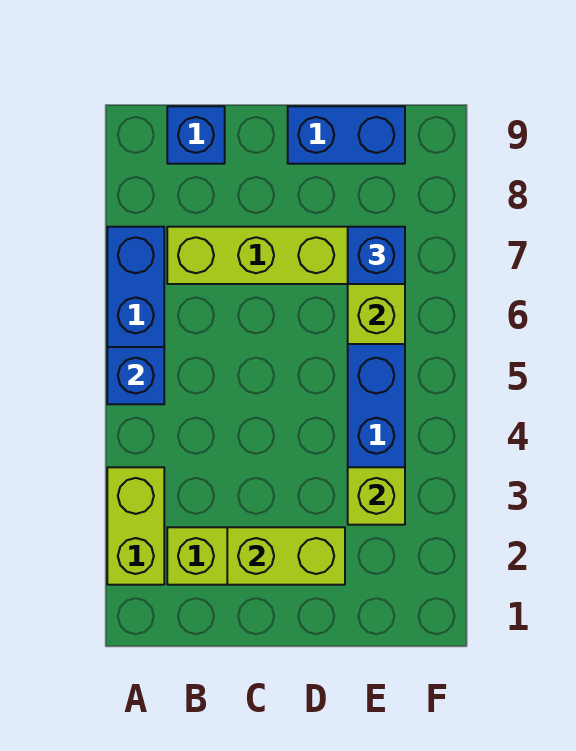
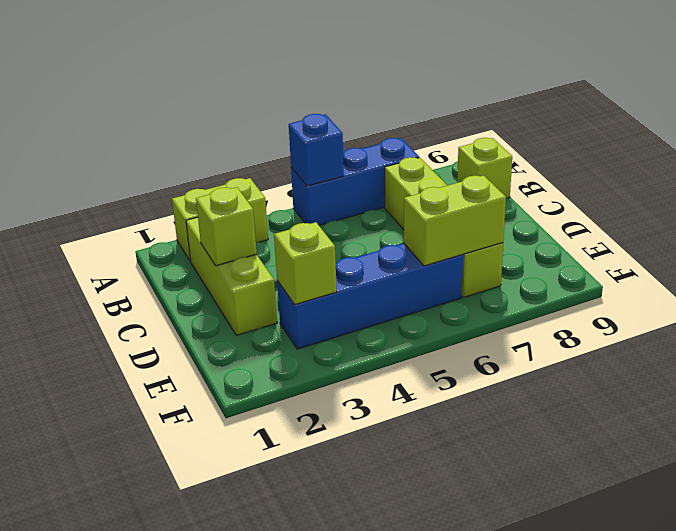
blue 1x1 brick [167,106,225,164] -> lime 1x1 brick [457,138,512,198]
lime 1x2 brick [227,527,345,585] -> lime 1x1 brick [196,187,257,266]
blue 1x2 brick [288,106,405,164] -> none
blue 1x1 brick [348,227,405,284] -> none

